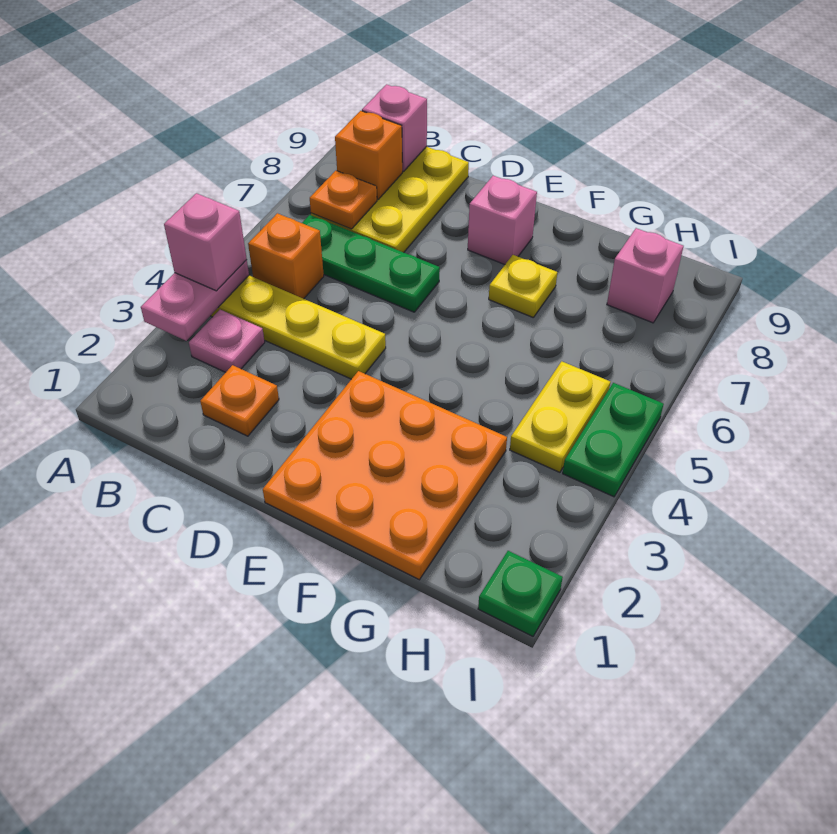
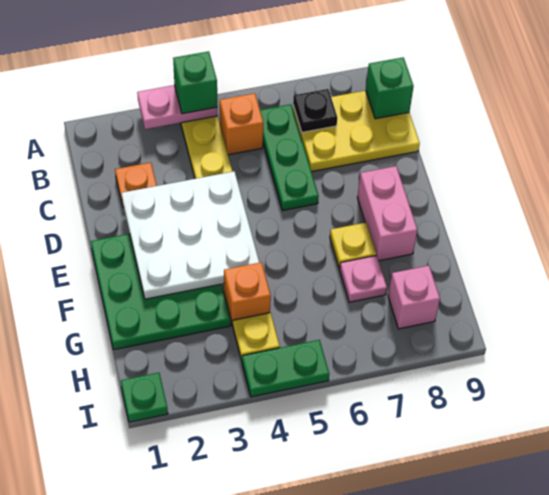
pink 1x1 brick [164,193,247,291] -> green 1x1 brick [173,51,217,114]
pink 1x1 plate [189,310,265,372] -> pink 1x1 plate moved to [340,255,387,302]
orange 1x1 plate [310,171,377,229] -> black 1x1 plate [293,89,337,132]
orange 1x1 brick [335,111,402,200] -> orange 1x1 brick moved to [224,262,271,325]
pink 1x1 brick [362,84,427,172] -> green 1x1 brick [366,57,414,119]
none -> white 3x3 plate [122,171,259,299]
orange 3x3 plate [263,371,507,580] -> green 3x3 plate [91,234,231,350]
pink 1x1 brick [468,176,537,264] -> pink 1x2 brick [357,166,417,261]
yellow 1x2 plate [510,361,610,472] -> yellow 1x1 plate [233,313,280,361]

